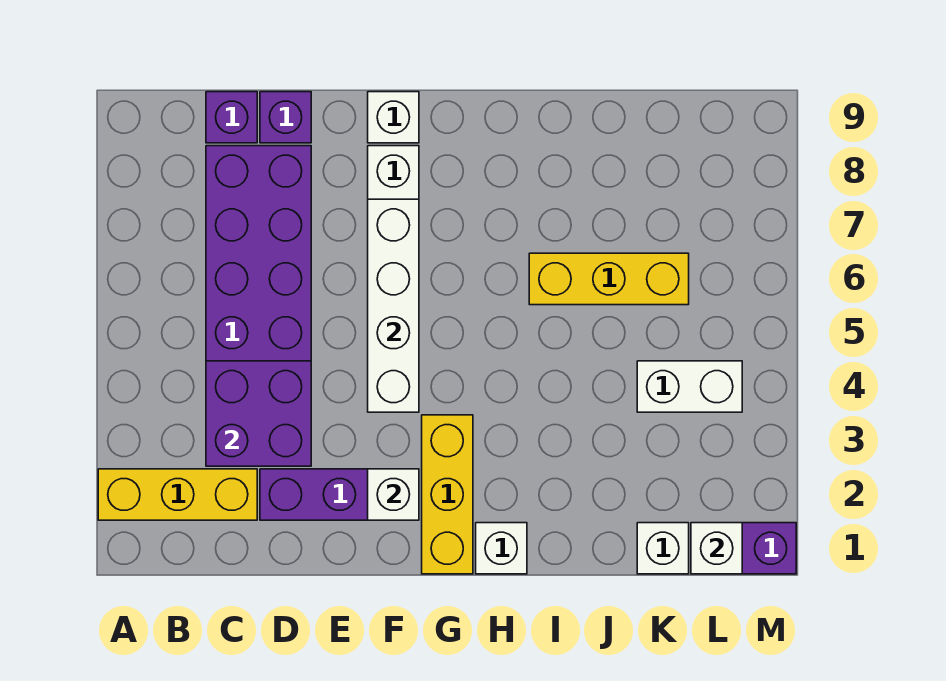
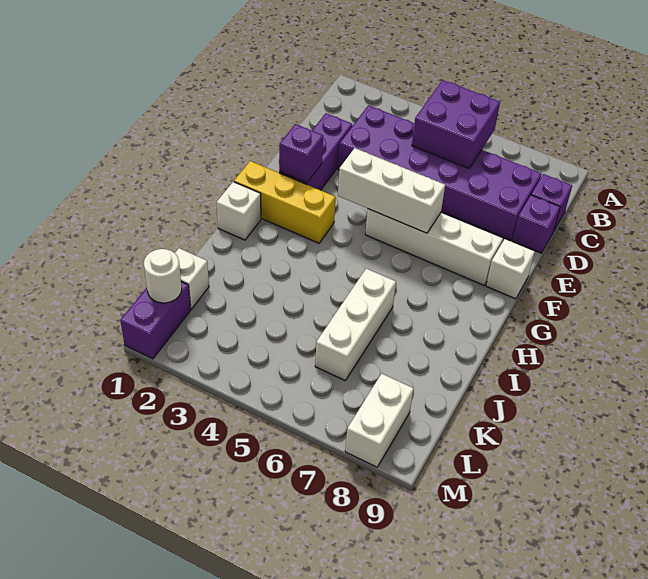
yellow 1x3 brick [98,469,257,520] -> none
purple 2x2 brick [206,361,311,466] -> purple 2x2 brick moved to [412,80,500,168]
white 1x1 brick [368,469,419,520] -> purple 1x1 brick [279,124,323,183]
white 1x4 brick [368,199,419,412] -> white 1x3 brick [338,148,445,233]
yellow 1x3 brick [529,253,689,305] -> white 1x3 brick [315,269,396,380]
white 1x2 brick [637,361,742,412] -> white 1x2 brick moved to [345,373,414,467]
white 1x1 brick [691,523,742,574] -> white 1x1 round brick [144,249,182,303]

